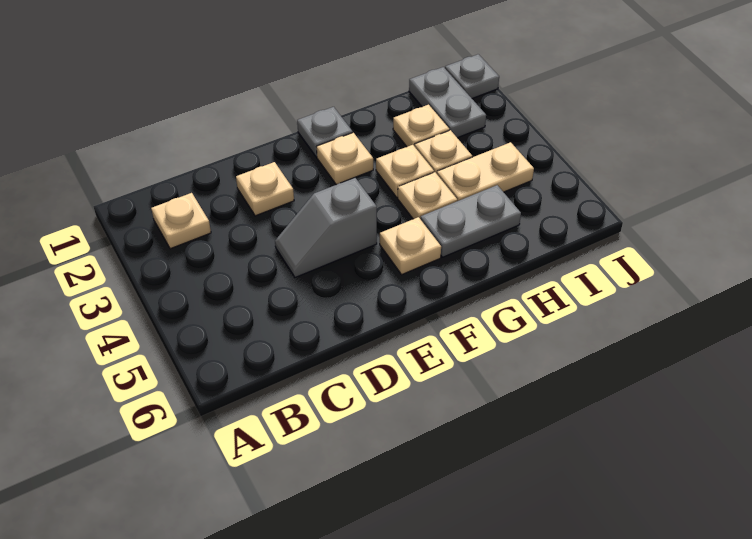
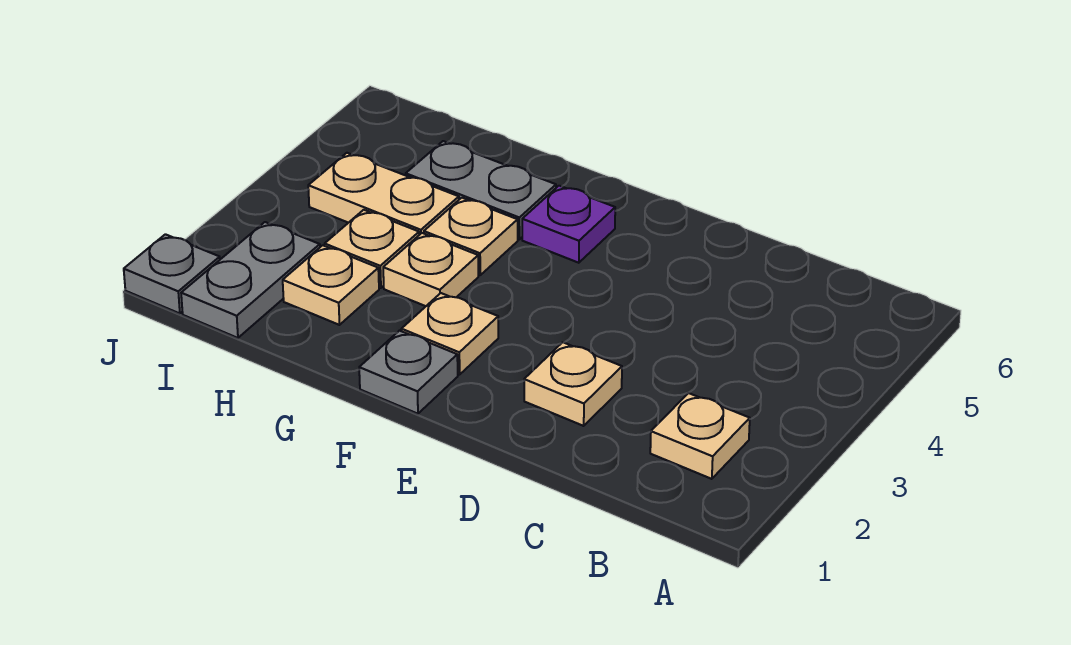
grey 1x2 slope [275,178,377,277] -> none
tan 1x1 plate [380,217,441,274] -> purple 1x1 plate [522,186,615,263]

